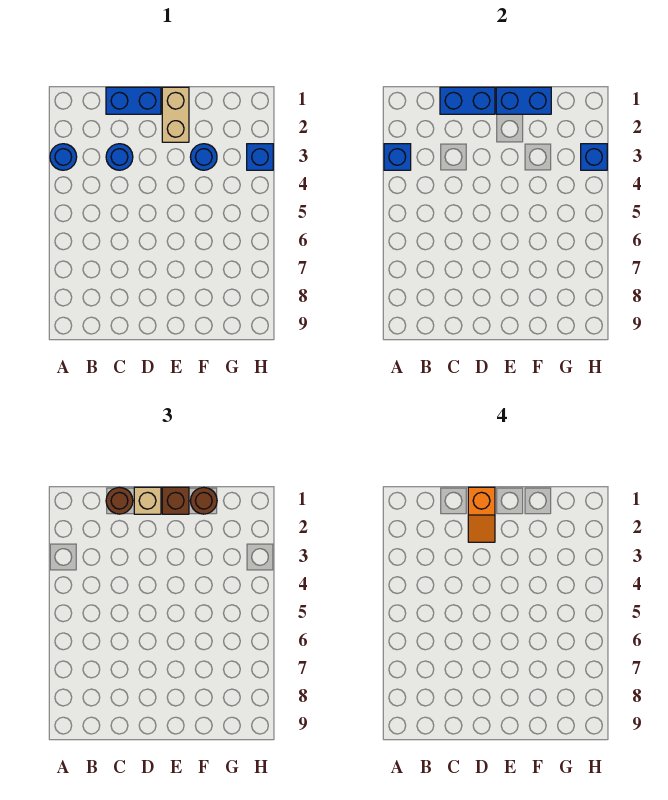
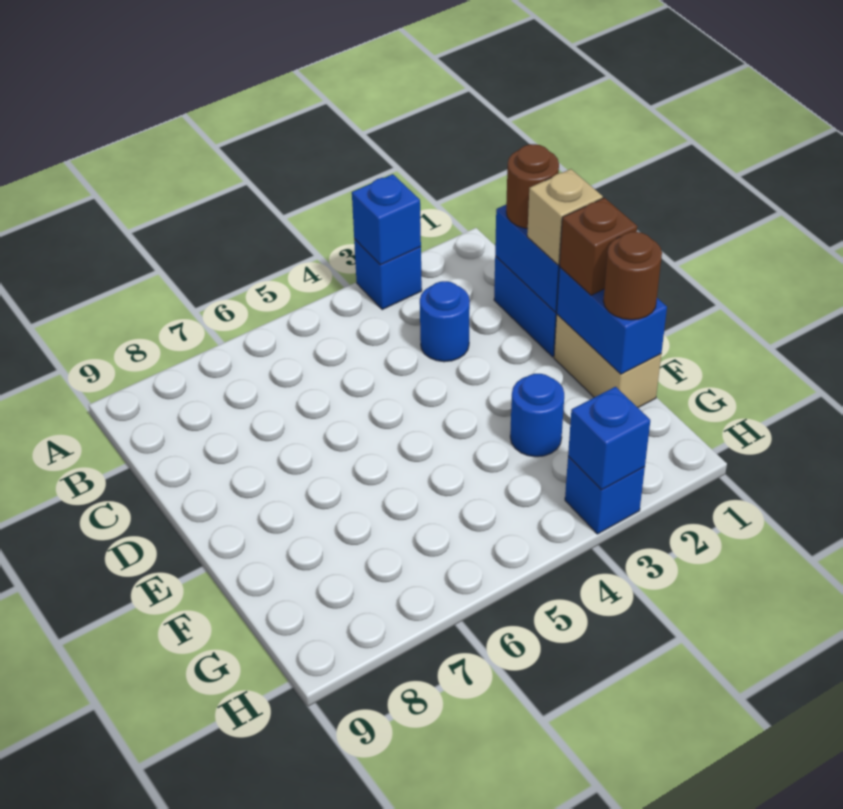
blue 1x1 round brick [50,144,77,170] -> blue 1x1 brick [354,239,422,310]
orange 1x2 slope [468,487,495,542] -> none
tan 1x2 brick [162,87,189,142] -> tan 1x2 brick turned to [554,314,661,407]

